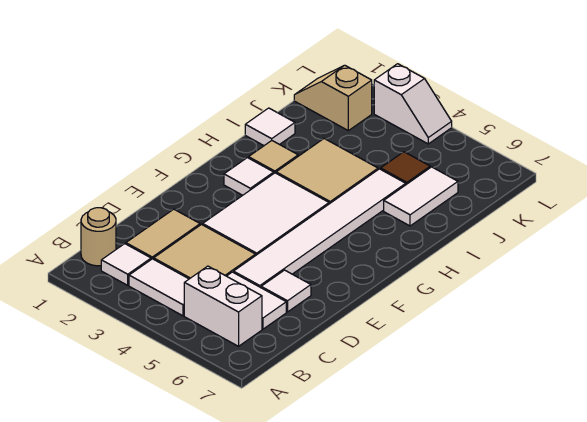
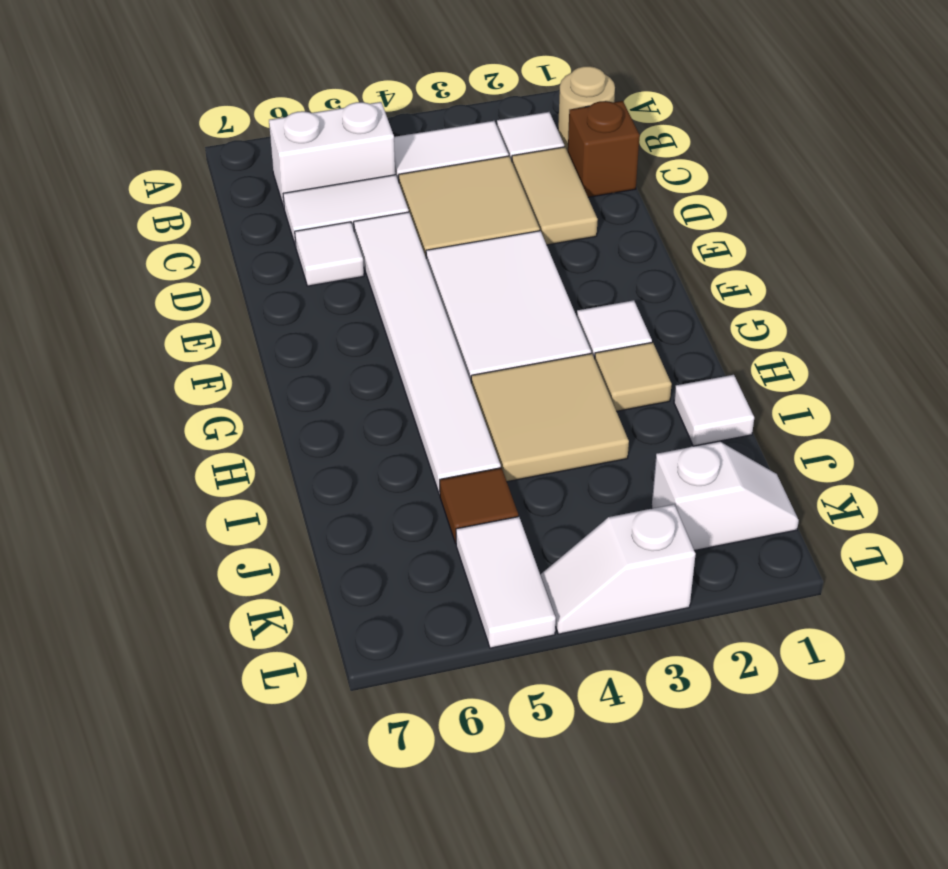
none -> brown 1x1 brick [568,101,640,197]
white 1x2 tile [384,167,458,226] -> white 1x2 tile moved to [456,517,556,648]
tan 1x2 slope [294,65,372,131] -> white 1x2 slope [652,442,799,551]

